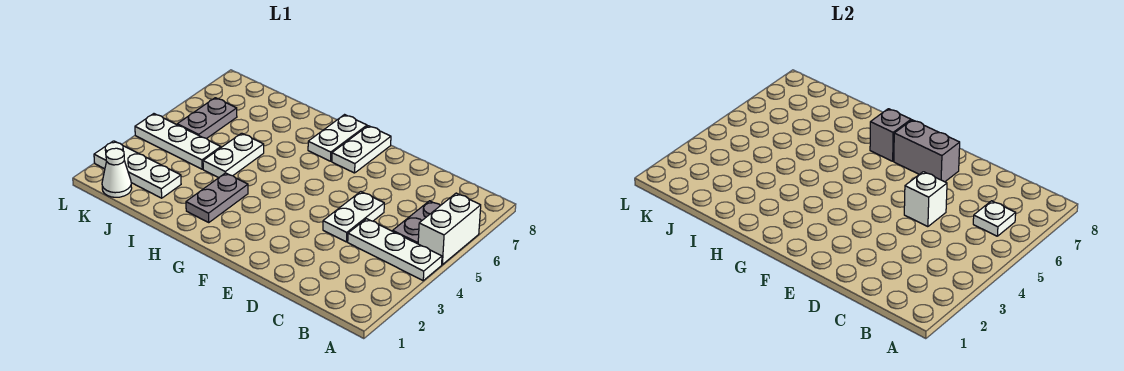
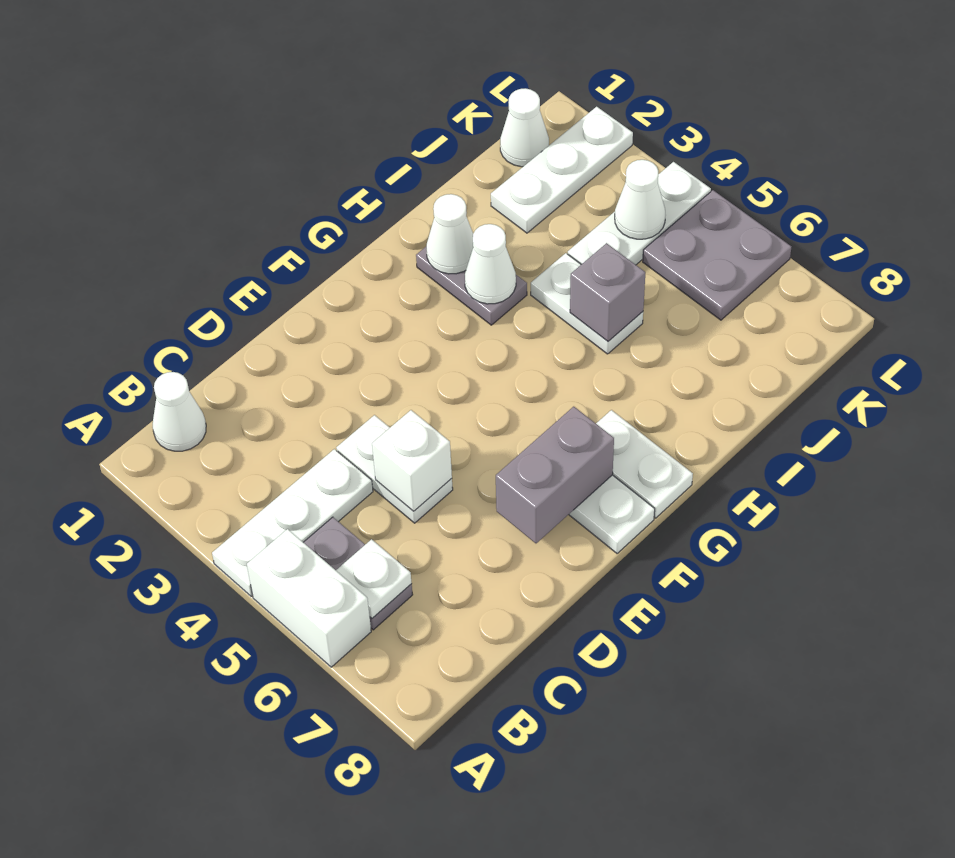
none -> white 1x1 cone [153,372,206,451]
grey 1x1 brick [870,109,911,161] -> grey 1x1 brick moved to [570,243,645,341]
none -> white 1x1 cone [426,194,473,274]
none -> white 1x1 cone [465,224,516,304]
none -> white 1x1 cone [615,160,665,239]
grey 1x2 plate [177,98,237,139] -> grey 2x2 plate [643,190,791,320]

